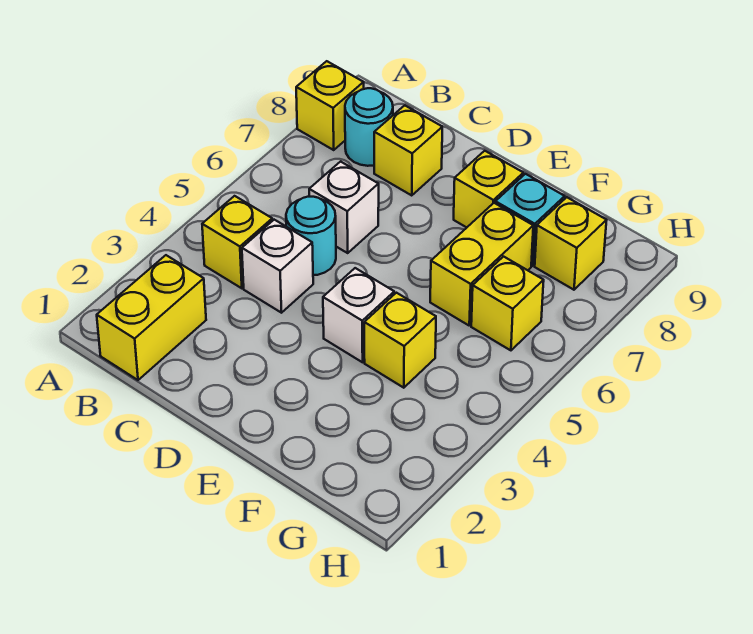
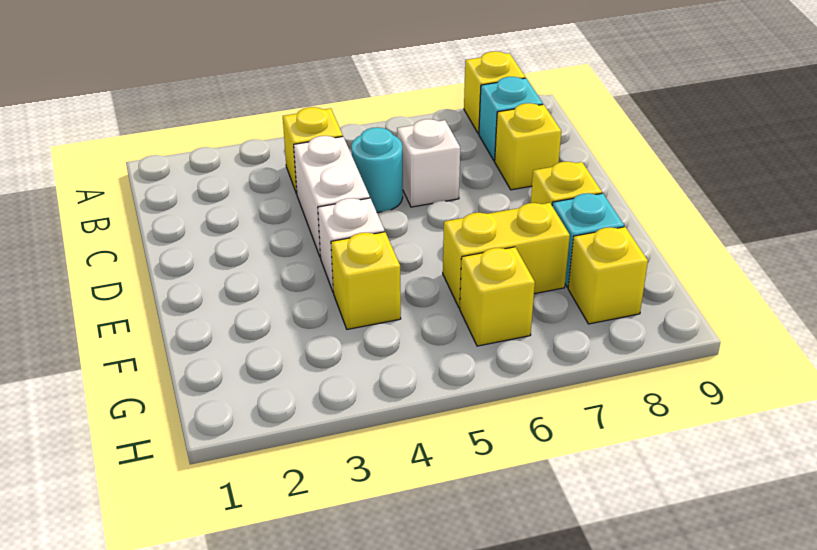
yellow 1x2 brick [97,255,206,380] -> none
cyan 1x1 round brick [345,88,393,166] -> cyan 1x1 brick [479,77,543,161]
white 1x1 brick [242,220,313,313] -> white 1x2 brick [294,136,370,258]

